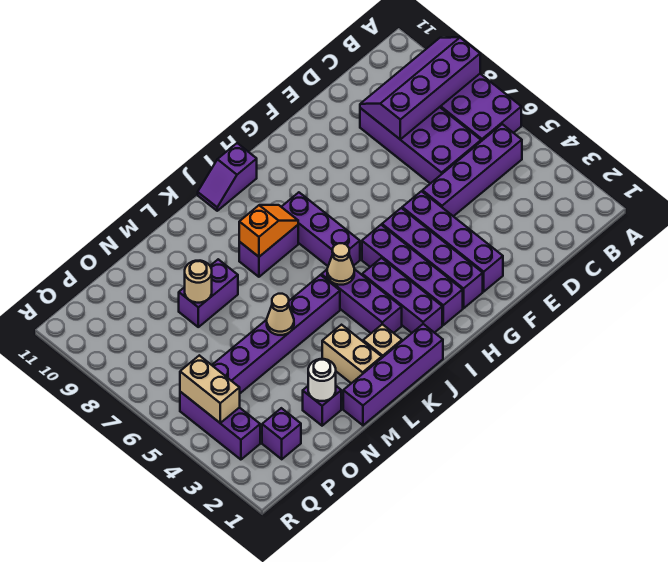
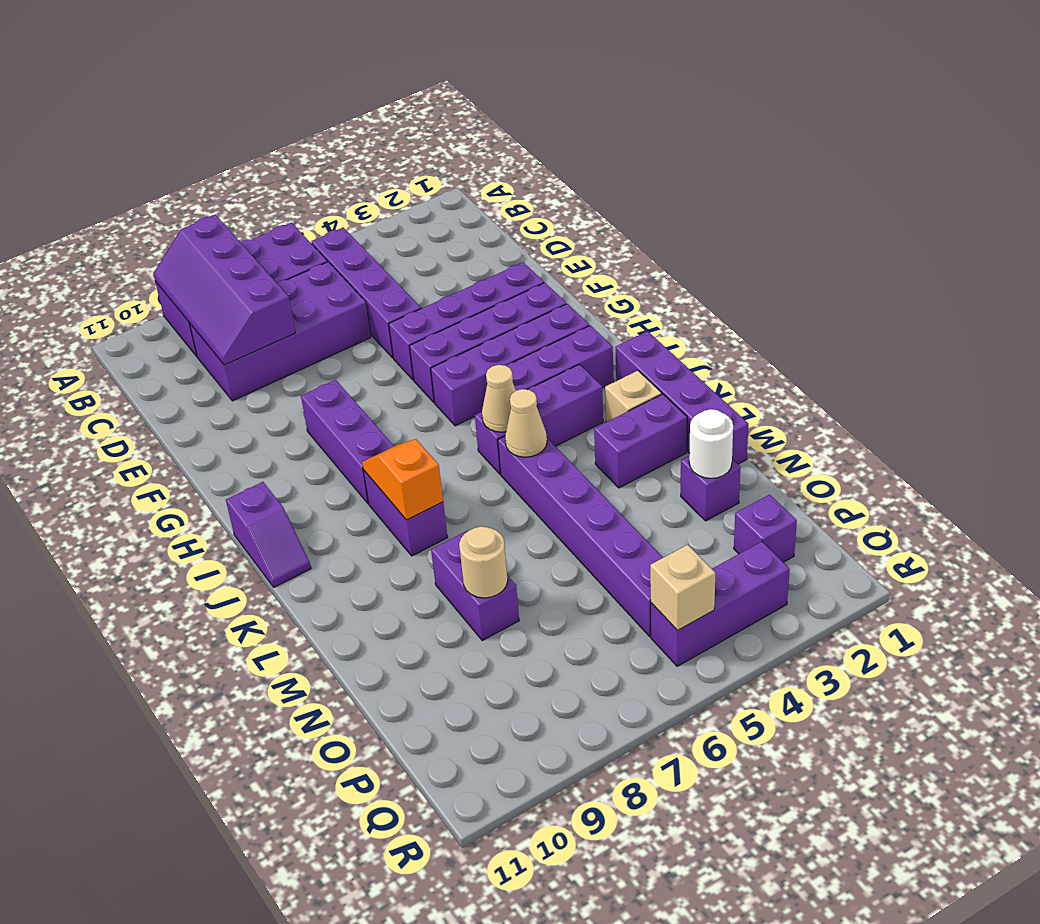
purple 1x3 brick [282,192,360,266] -> purple 1x3 brick turned to [301,380,394,503]
tan 1x2 brick [322,325,382,383] -> purple 1x2 brick [594,394,687,488]
tan 1x1 cone [267,294,294,335] -> tan 1x1 cone moved to [505,389,547,457]
tan 1x2 brick [180,355,240,423] -> tan 1x1 brick [650,545,715,631]

